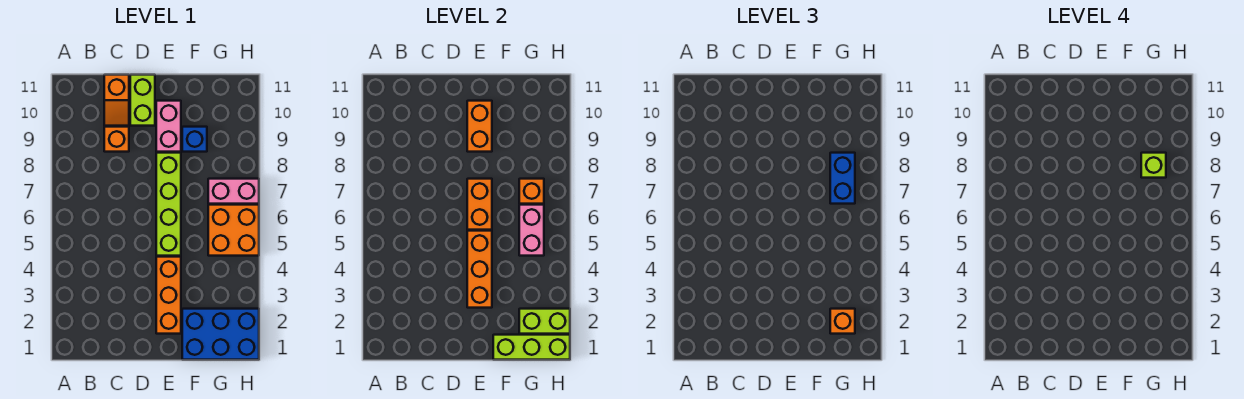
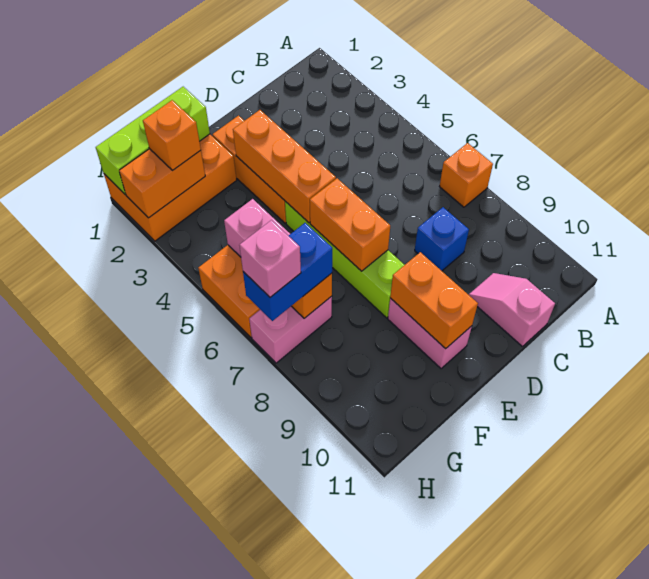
orange 1x1 brick [104,127,129,152] -> orange 1x1 brick moved to [440,143,493,207]
orange 1x2 slope [104,75,129,126] -> pink 1x2 slope [469,273,555,347]
lime 1x2 brick [130,75,155,126] -> none
blue 2x3 brick [182,309,259,360] -> orange 2x3 brick [104,134,237,241]
blue 1x1 brick [182,127,207,152] -> blue 1x1 brick moved to [415,207,469,271]
lime 1x2 brick [519,309,570,334] -> orange 1x2 brick [119,149,205,218]
blue 1x2 brick [830,153,855,204] -> blue 1x2 brick turned to [243,223,332,321]
lime 1x1 brick [1141,153,1166,178] -> none
none -> pink 1x1 brick [239,220,301,297]

